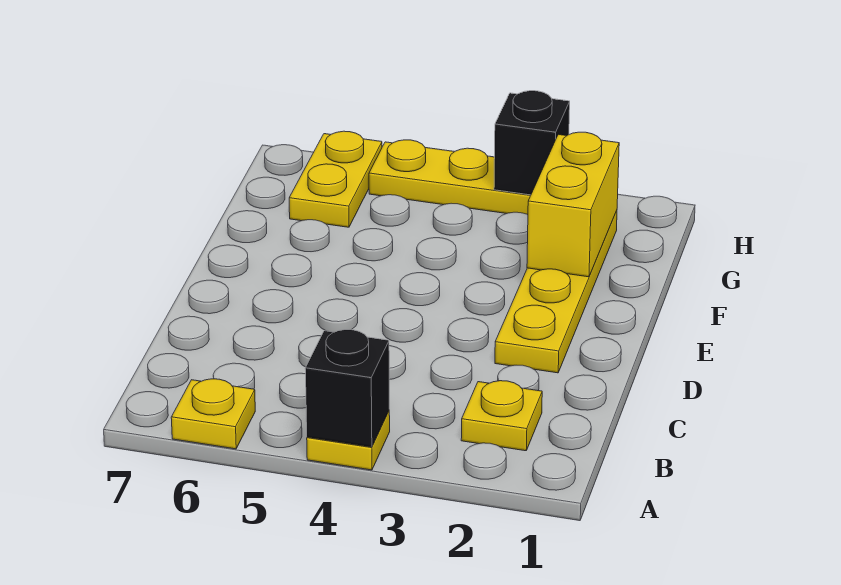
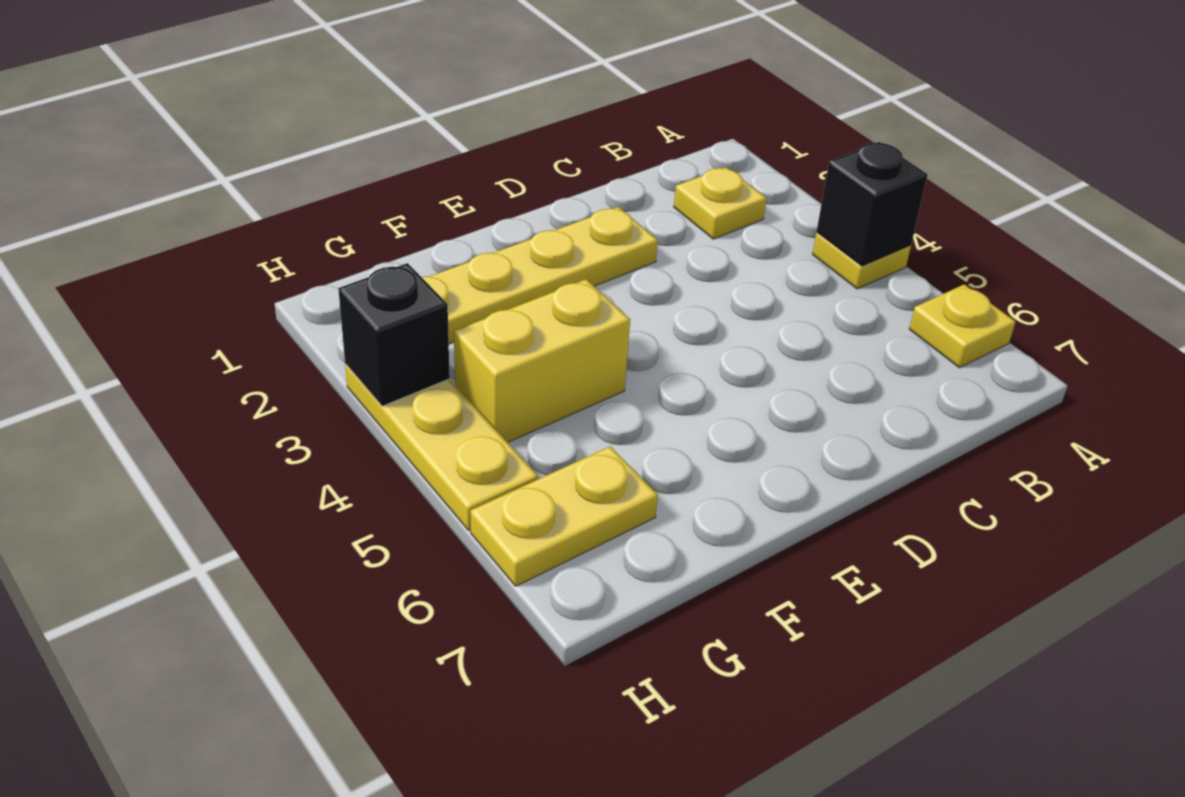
yellow 1x2 brick [527,132,619,277] -> yellow 1x2 brick moved to [454,279,630,442]

